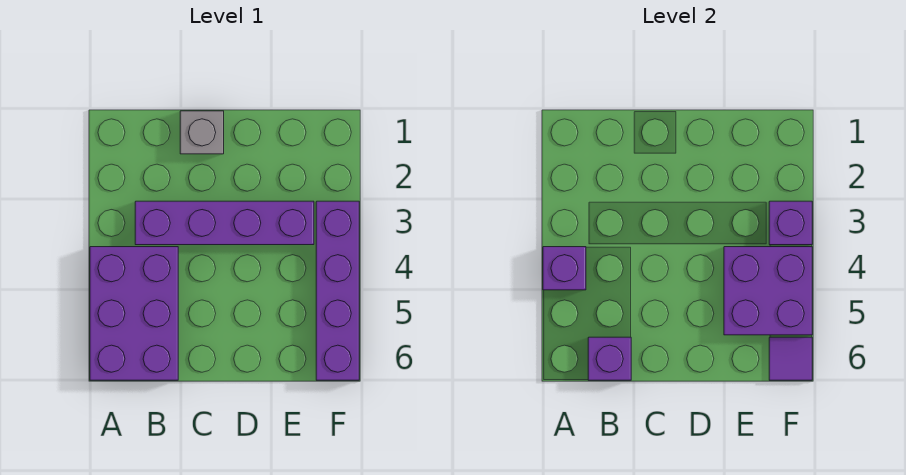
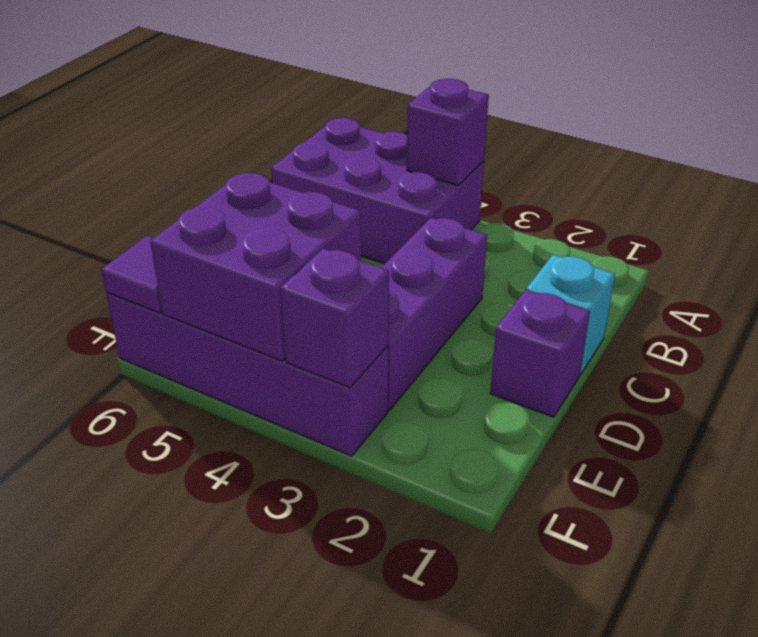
purple 1x4 brick [135,201,314,245] -> purple 1x3 brick [381,218,487,410]
purple 1x1 brick [588,337,631,380] -> purple 1x1 brick moved to [490,290,590,417]
grey 1x1 brick [180,111,224,154] -> cyan 1x1 brick [526,255,615,375]

